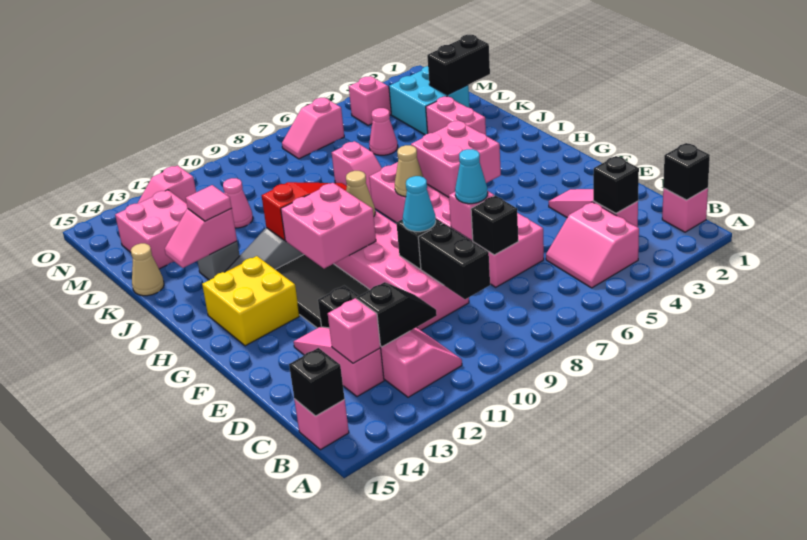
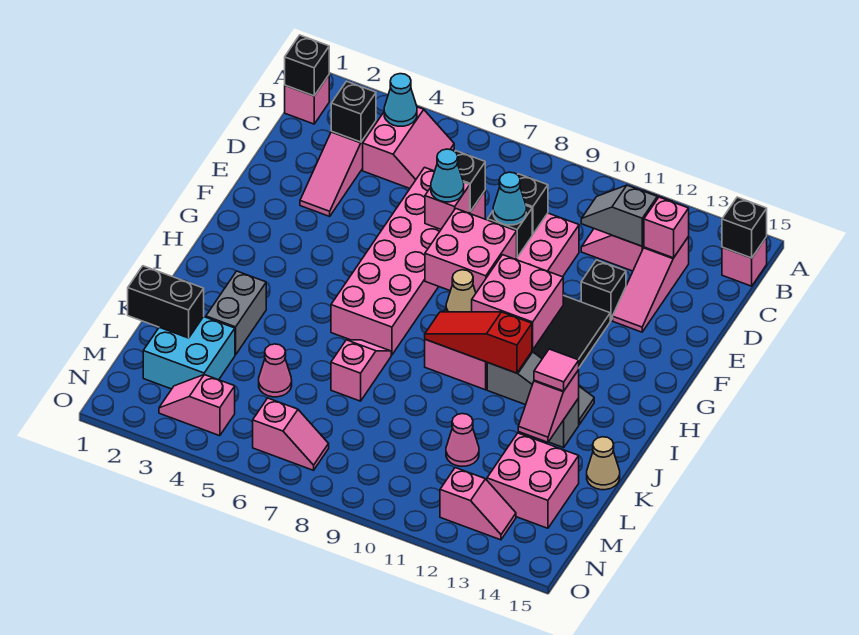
none -> cyan 1x1 cone [384,74,417,126]
black 1x2 brick [418,223,490,299] -> black 1x1 brick [518,174,548,235]
black 1x2 slope [357,282,437,347] -> grey 1x2 slope [581,185,657,246]
pink 2x2 brick [411,120,501,197] -> pink 2x2 brick moved to [425,208,517,293]
yellow 2x2 brick [202,256,300,346] -> none
tan 1x1 cone [395,145,423,197] -> none
pink 1x2 brick [426,97,486,135] -> grey 1x2 brick [206,271,266,355]
pink 1x2 slope [165,209,237,268] -> pink 1x2 slope turned to [518,370,579,442]

